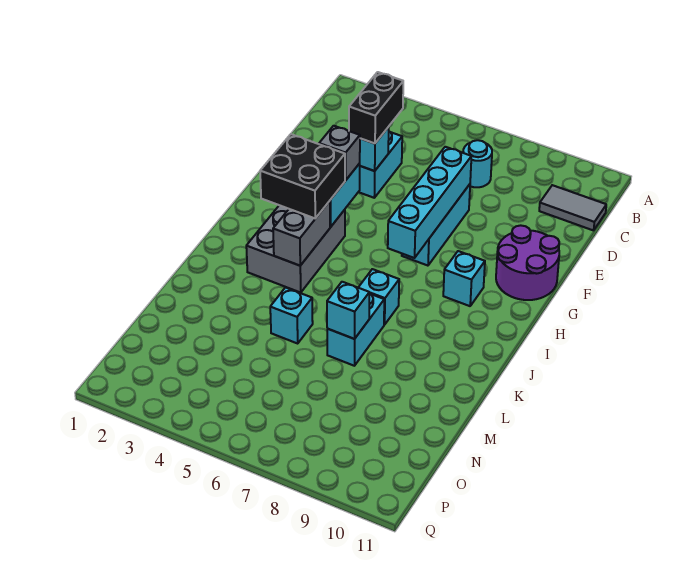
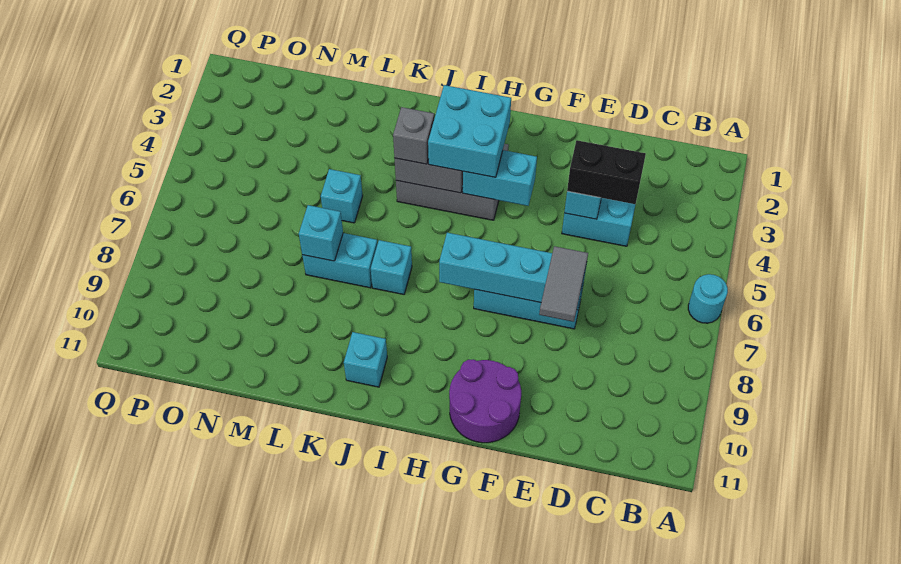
cyan 1x1 round brick [463,140,492,187] -> cyan 1x1 round brick moved to [688,274,728,323]
grey 1x2 tile [539,185,606,230] -> grey 1x2 tile moved to [539,246,588,322]
grey 1x1 brick [319,126,360,180] -> grey 1x1 brick moved to [393,107,435,164]
black 2x2 brick [260,134,345,218] -> cyan 2x2 brick [428,85,511,177]
cyan 1x1 brick [443,251,485,306] -> cyan 1x1 brick moved to [344,332,387,387]

